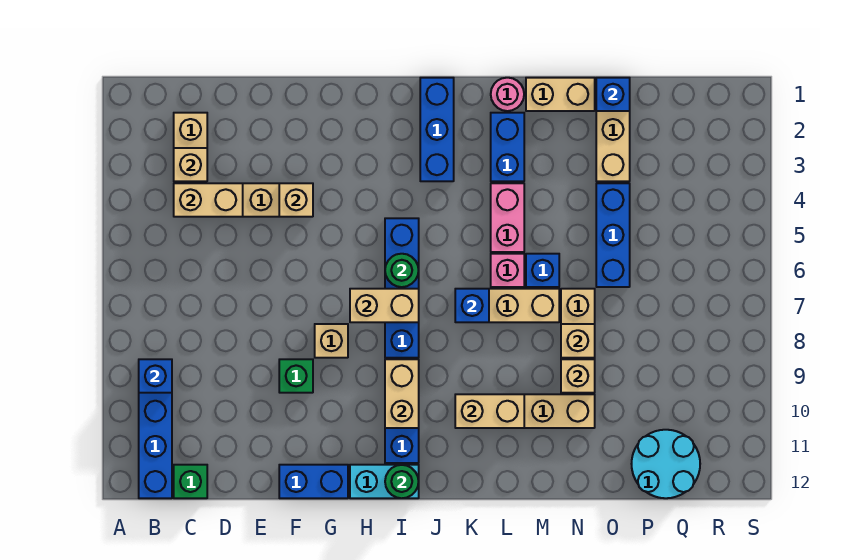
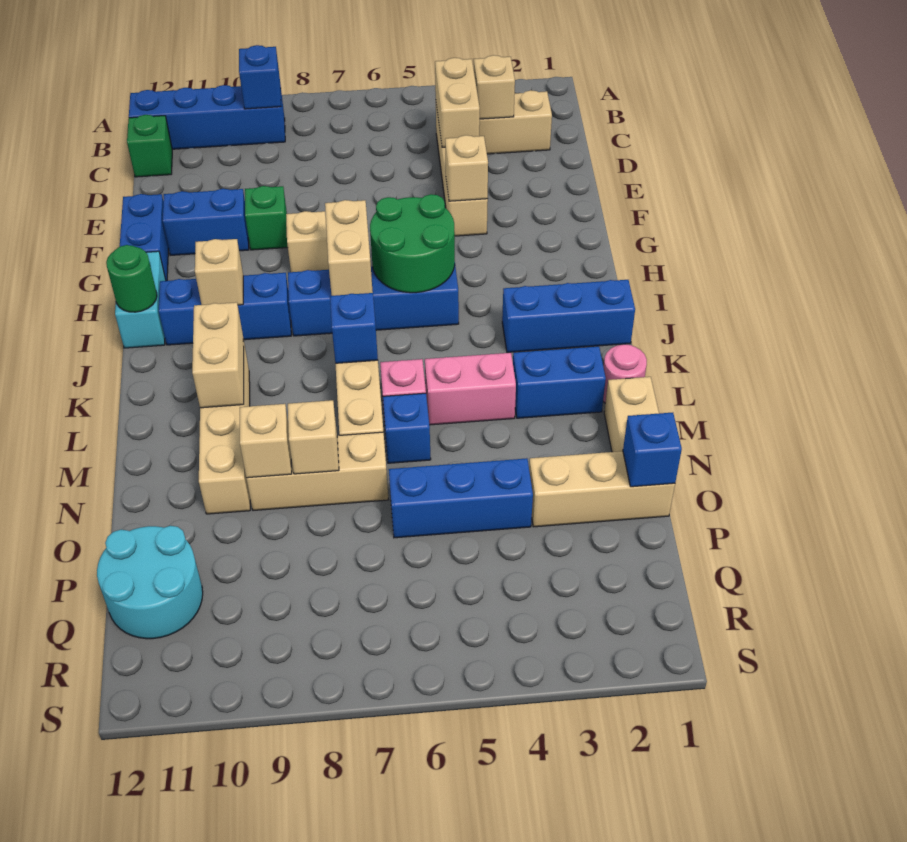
none -> blue 1x2 brick [163,189,249,256]
green 1x1 round brick [385,254,419,287] -> green 2x2 round brick [370,194,455,293]
tan 1x2 brick [385,359,419,428] -> tan 1x1 brick [195,239,243,305]

